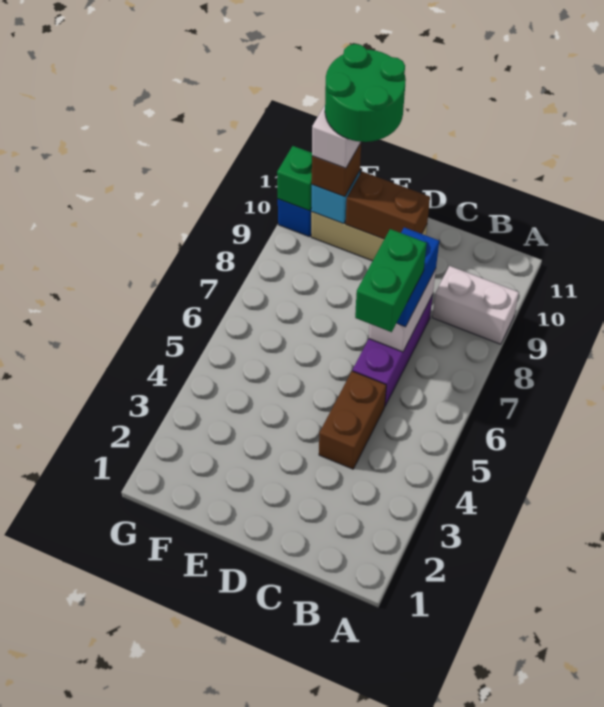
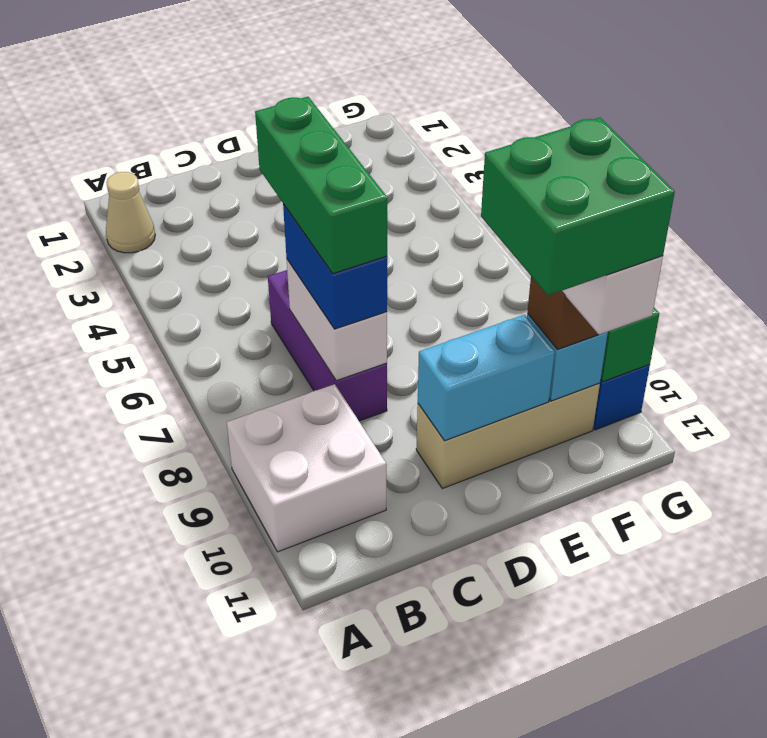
none -> tan 1x1 cone [106,172,155,253]
white 1x2 brick [432,266,519,344] -> white 2x2 brick [227,384,386,552]
brown 1x2 brick [319,371,386,469] -> none
green 1x2 brick [355,229,427,332] -> green 1x3 brick [255,97,387,274]
brown 1x2 brick [346,172,430,239] -> cyan 1x2 brick [418,315,555,441]
green 2x2 round brick [325,44,406,142] -> green 2x2 brick [481,118,675,295]

